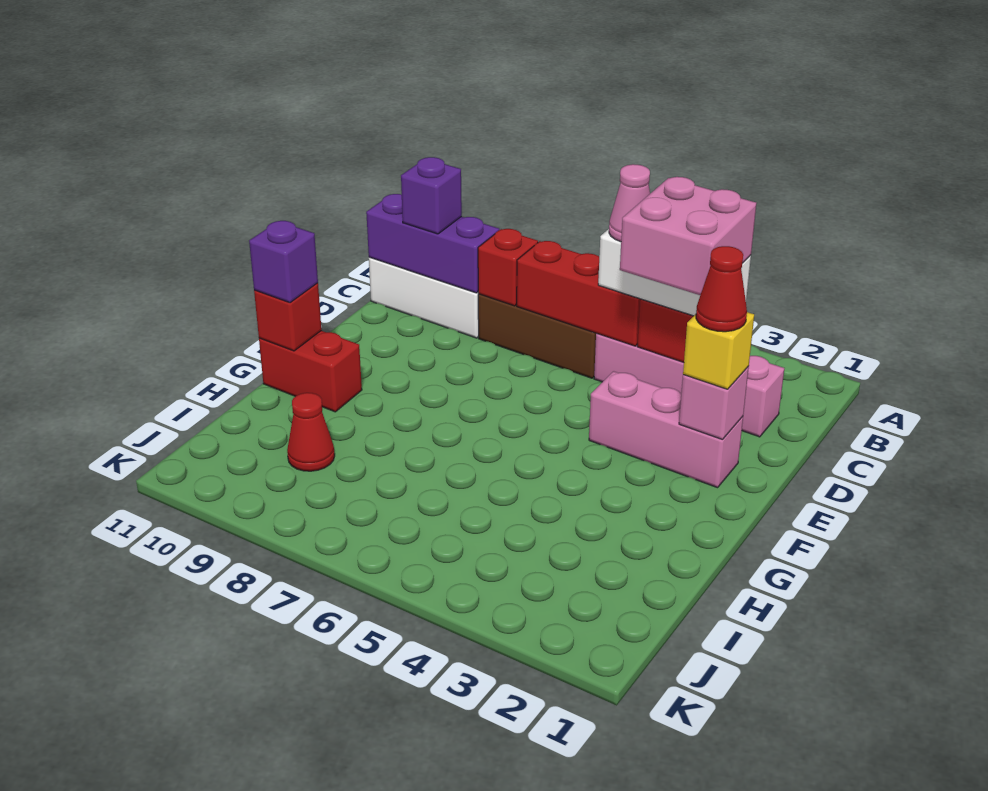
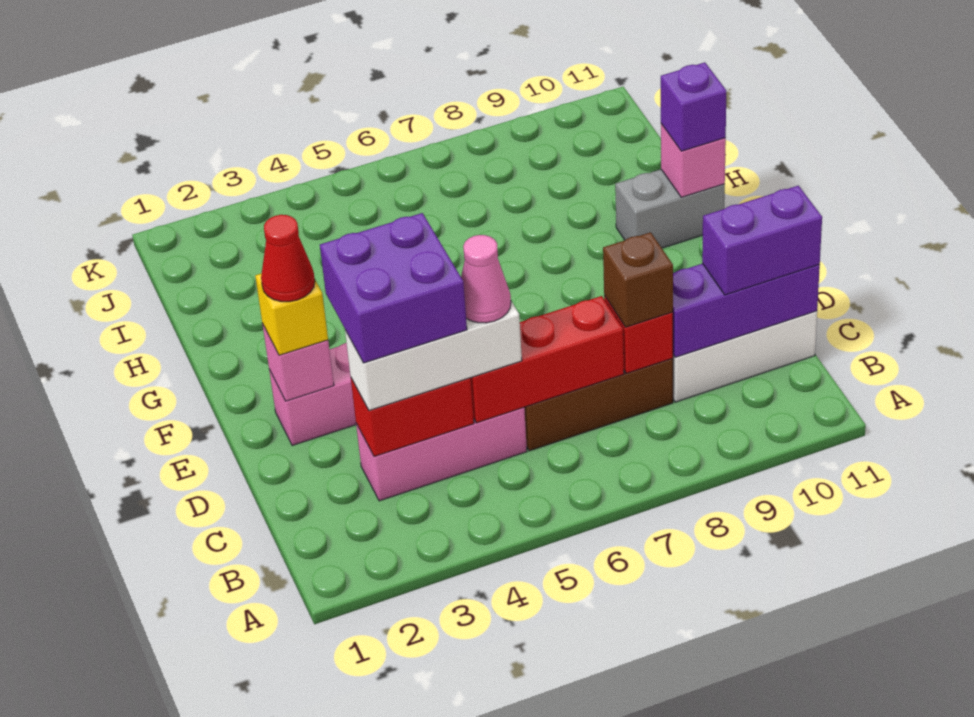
pink 1x4 brick [594,333,784,437] -> pink 1x3 brick [356,407,527,501]
pink 2x2 brick [620,177,756,295] -> purple 2x2 brick [320,213,467,363]
none -> brown 1x1 brick [603,232,673,327]
purple 1x1 brick [401,157,462,234] -> purple 1x2 brick [702,186,822,295]
red 1x2 brick [259,331,362,412] -> grey 1x2 brick [615,169,725,248]
red 1x1 brick [254,283,321,351] -> pink 1x1 brick [661,124,726,197]
red 1x1 cone [287,393,335,471] -> none

